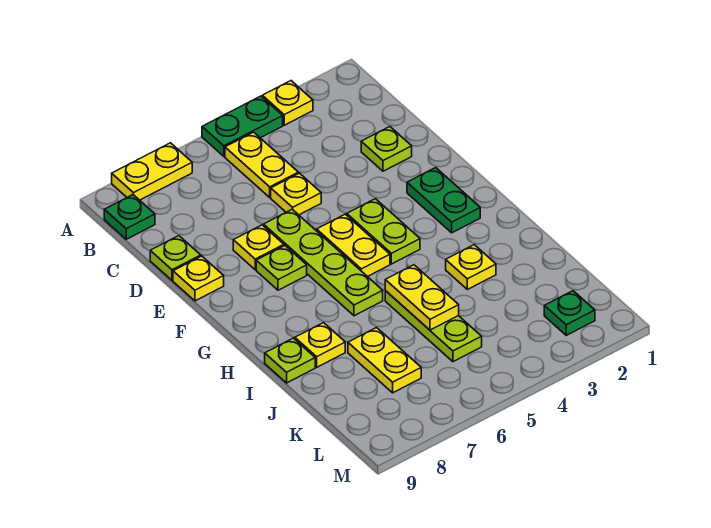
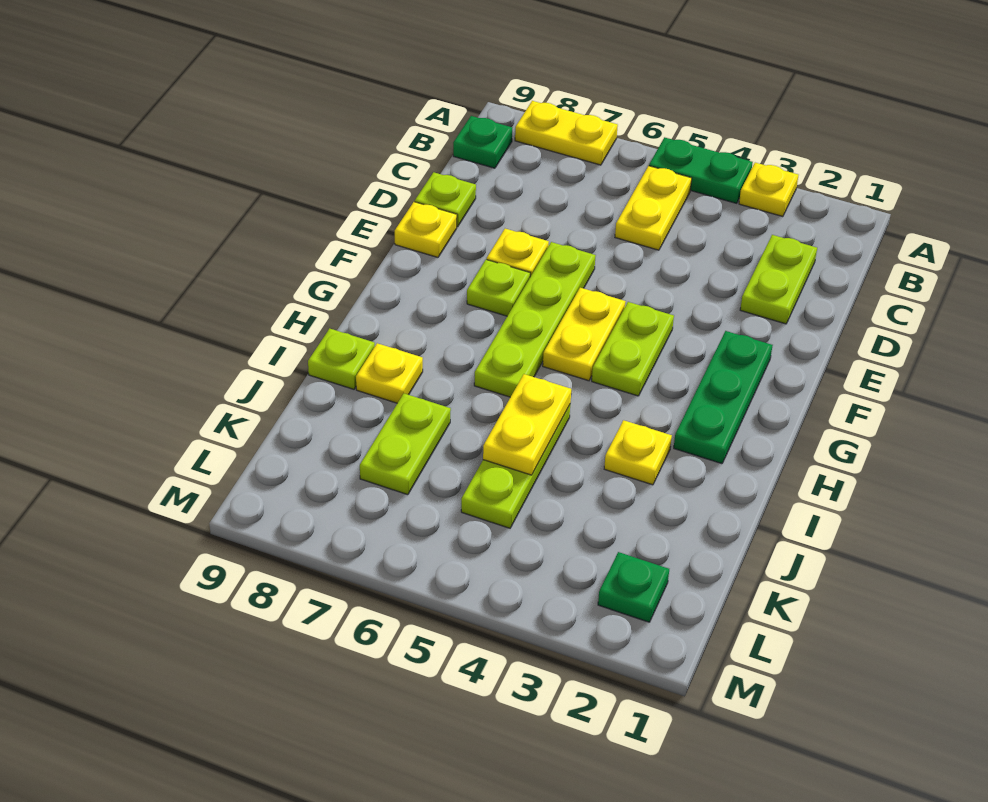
lime 1x1 plate [361,127,412,171] -> lime 1x2 plate [740,235,817,324]
yellow 1x1 plate [271,173,321,215] -> none
green 1x2 plate [407,168,480,233] -> green 1x3 plate [674,331,773,464]
yellow 1x2 plate [348,328,421,393] -> lime 1x2 plate [360,394,451,495]

